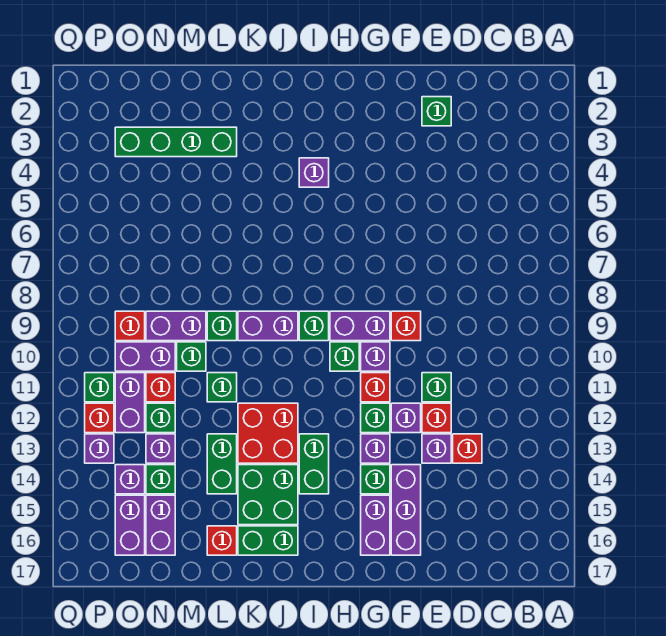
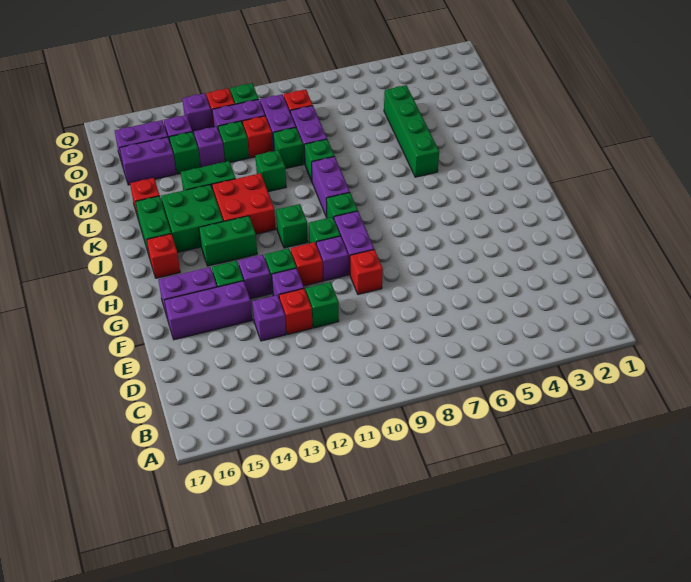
red 1x1 brick [453,434,482,463] -> red 1x1 brick moved to [147,234,180,278]
green 1x1 brick [422,97,451,126] -> green 1x1 brick moved to [276,204,308,248]
purple 1x1 brick [299,158,329,187] -> none
green 1x4 brick [115,127,237,157] -> green 1x4 brick moved to [384,85,439,177]

